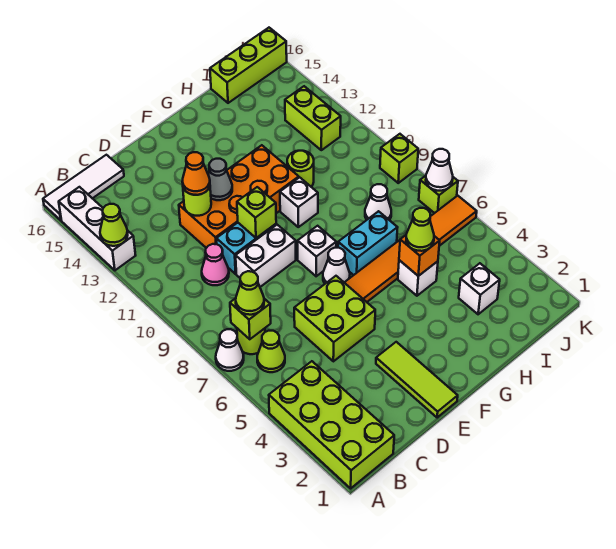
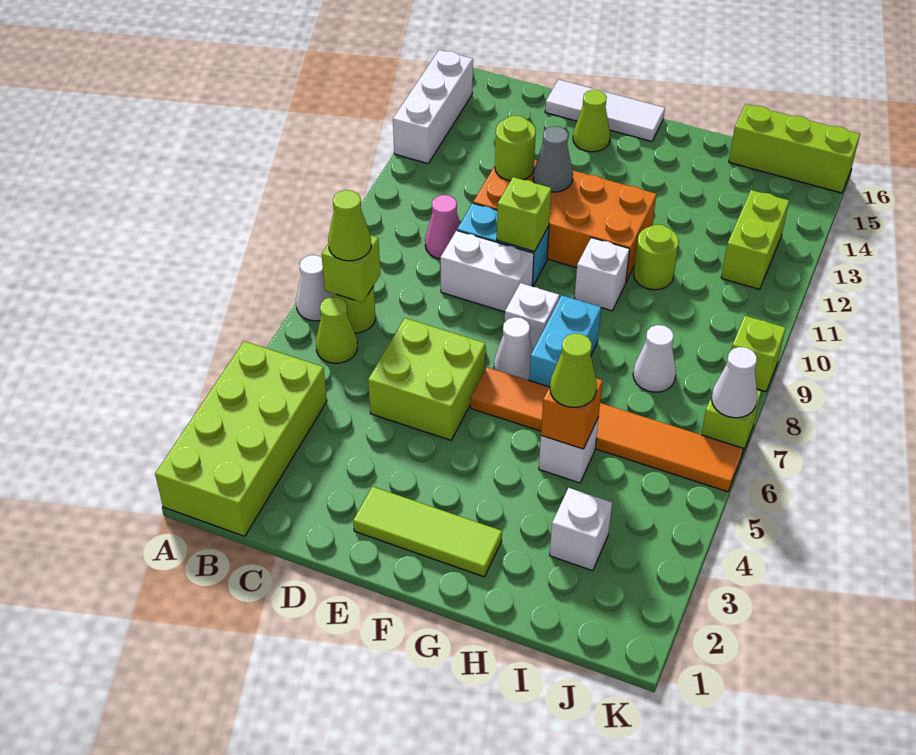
lime 1x1 cone [100,204,128,246] -> lime 1x1 cone moved to [573,90,610,152]
white 1x3 tile [43,155,124,220] -> white 1x3 tile moved to [545,80,665,141]
orange 1x1 cone [182,152,210,195] -> none
lime 1x3 tile [376,342,458,418] -> lime 1x3 tile turned to [353,486,502,577]
cyan 1x2 brick [338,211,398,275] -> cyan 1x2 brick turned to [529,295,601,387]

